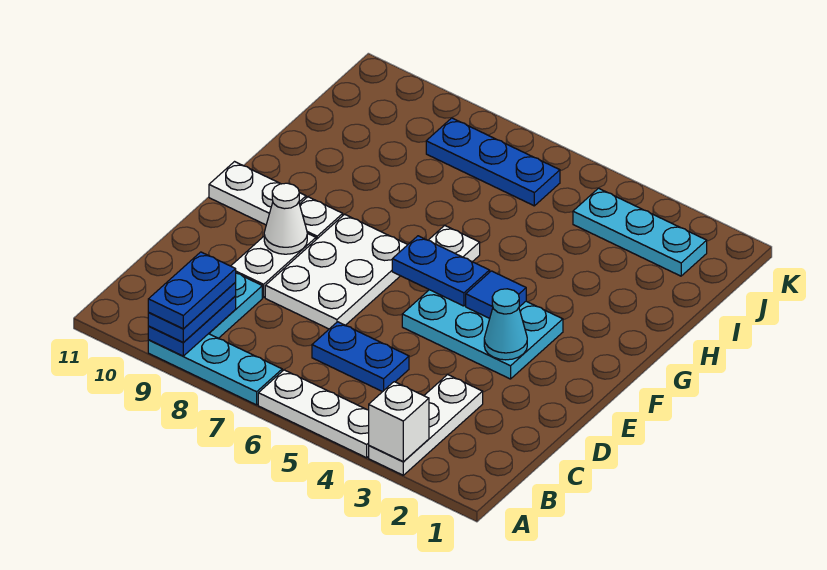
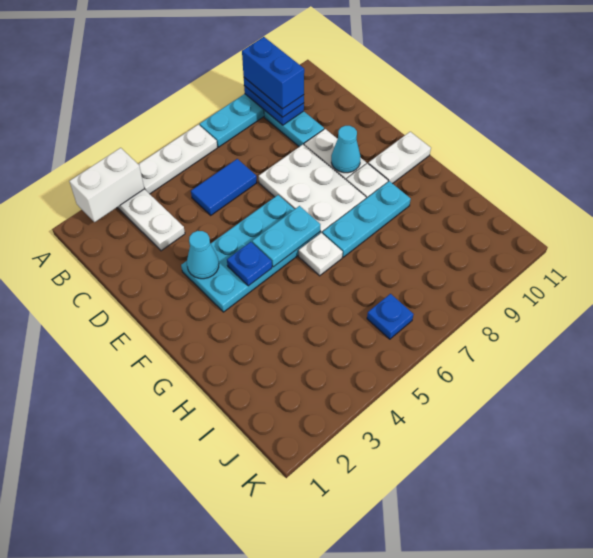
white 1x1 brick [369,382,429,462] -> white 1x2 brick [69,148,144,222]
blue 1x2 plate [148,252,236,328] -> blue 1x2 brick [242,37,304,109]
blue 1x2 plate [312,322,409,392] -> blue 1x2 tile [191,159,257,215]
cyan 2x3 plate [402,290,563,379] -> cyan 2x4 plate [181,195,320,312]
white 1x1 cone [264,183,307,254] -> cyan 1x1 cone [331,126,360,173]
blue 1x1 tile [466,271,526,318] -> blue 1x1 plate [227,242,272,286]
blue 1x2 plate [392,236,490,306] -> cyan 1x2 plate [252,206,320,267]
cyan 1x3 plate [573,188,707,276] -> cyan 1x3 plate moved to [322,181,411,257]
blue 1x3 plate [426,118,560,206] -> blue 1x1 plate [367,294,414,339]

